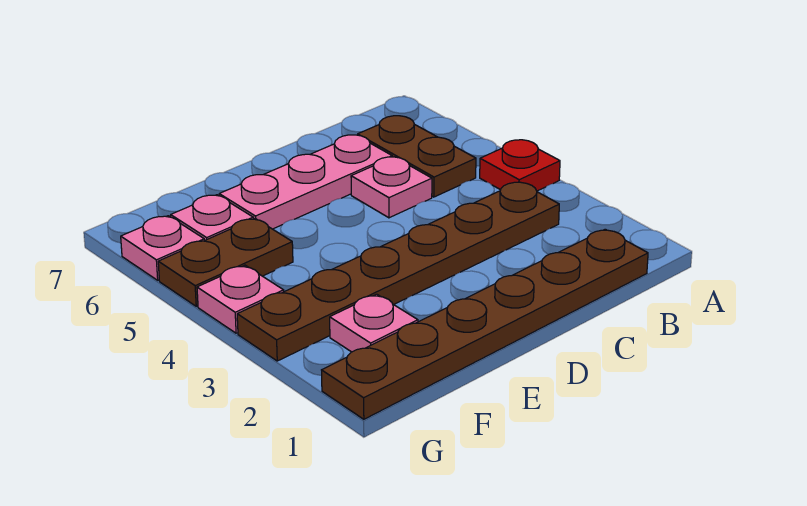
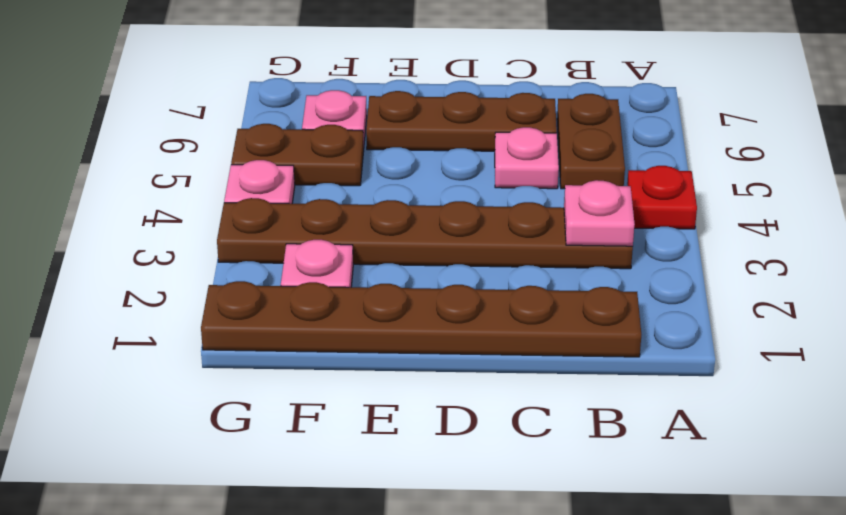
pink 1x3 plate [219,135,392,229] -> brown 1x3 plate [366,91,557,151]
pink 1x1 plate [121,216,204,280] -> pink 1x1 plate moved to [564,180,635,246]

